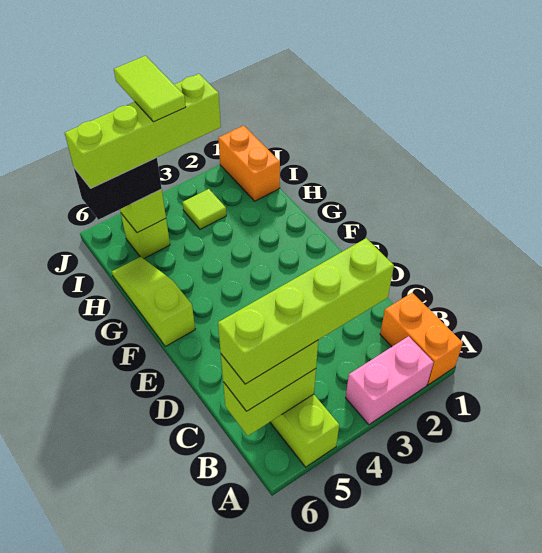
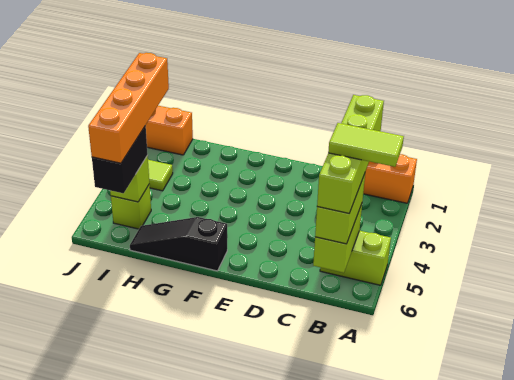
pink 1x2 brick [346,336,433,425] -> none
lime 1x3 slope [112,257,195,346] -> black 1x3 slope [130,217,227,271]
lime 1x4 brick [65,74,221,188] -> orange 1x4 brick [88,53,169,163]
lime 1x2 tile [114,56,186,122] -> lime 1x2 tile moved to [328,123,404,167]

